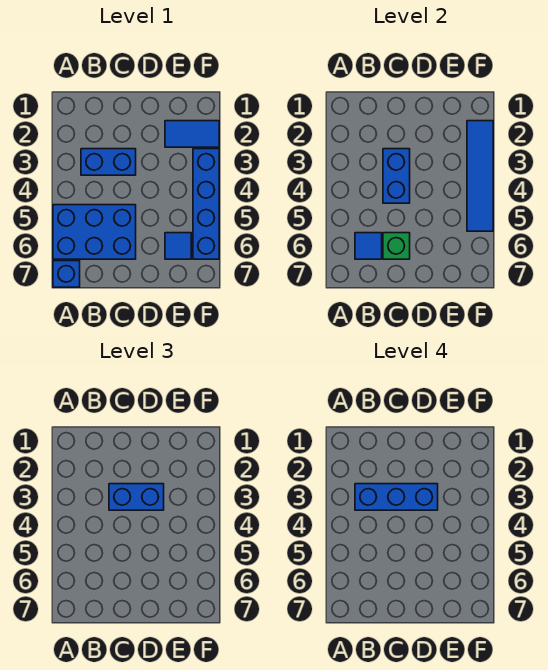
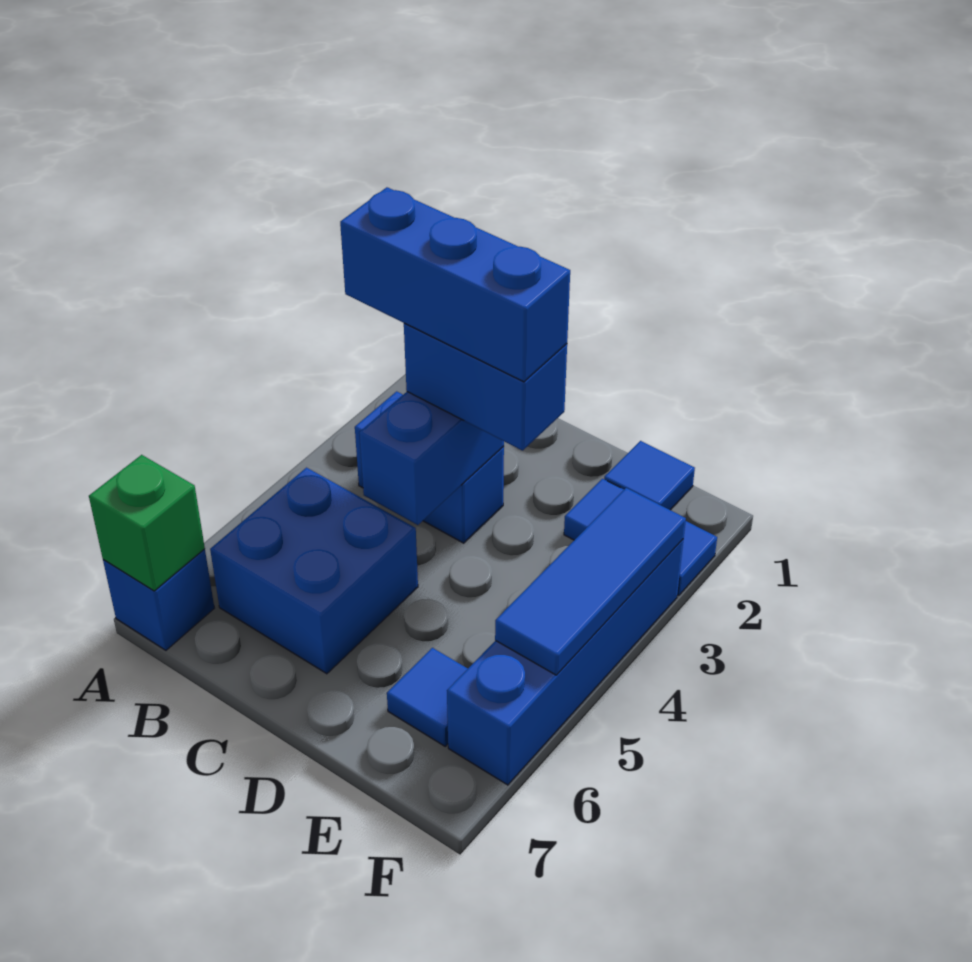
blue 2x3 brick [53,205,136,259] -> blue 2x2 brick [210,468,418,674]
blue 1x1 tile [355,233,382,259] -> blue 1x1 tile moved to [604,441,695,510]
green 1x1 brick [383,233,410,259] -> green 1x1 brick moved to [89,455,205,591]
blue 1x4 tile [467,121,493,231] -> blue 1x3 tile [495,488,686,675]

